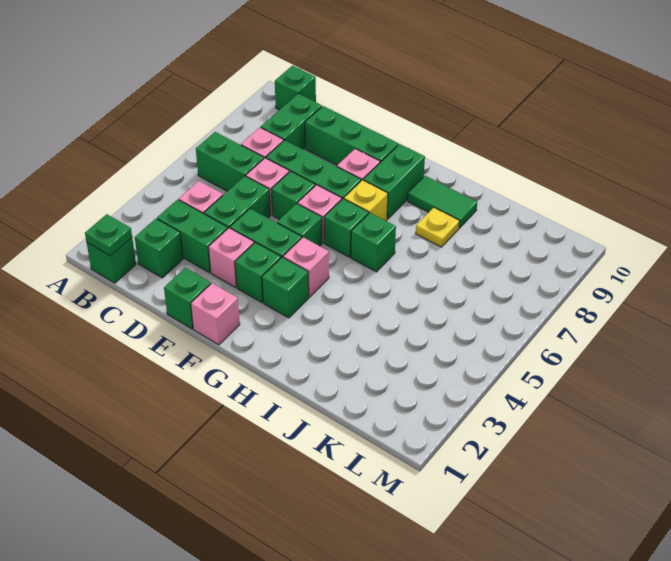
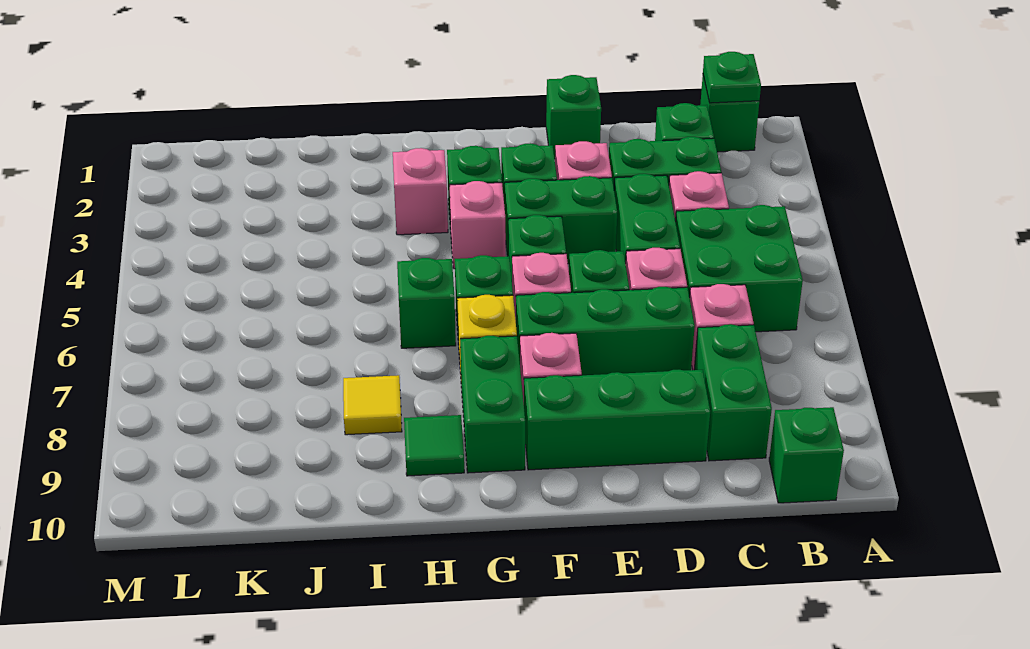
green 1x2 brick [196,132,264,191] -> green 2x2 brick [676,205,803,332]
pink 1x1 brick [191,283,240,345] -> pink 1x1 brick moved to [393,148,448,235]
green 1x2 tile [408,176,477,228] -> green 1x1 tile [404,415,464,476]
yellow 1x1 plate [416,207,459,247] -> yellow 1x1 tile [343,375,402,435]

